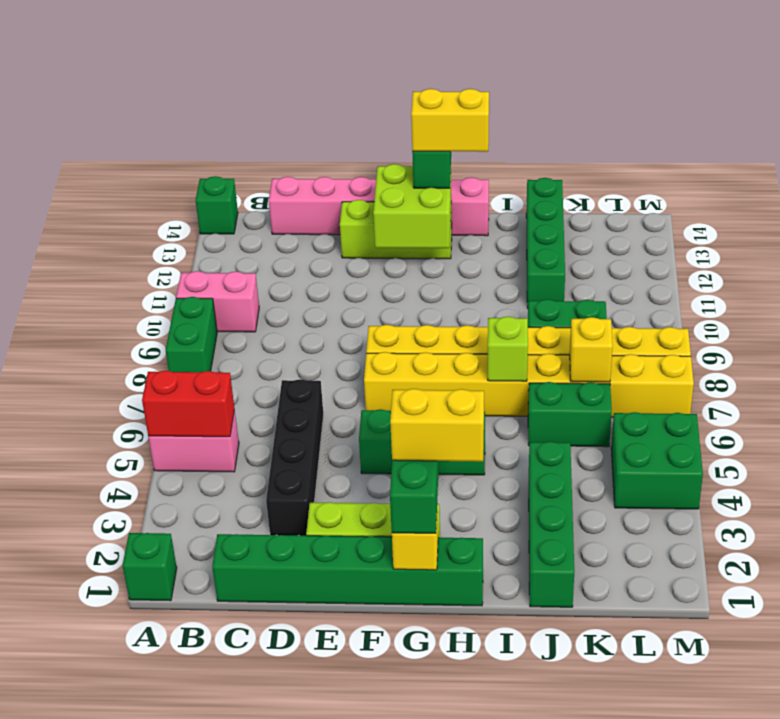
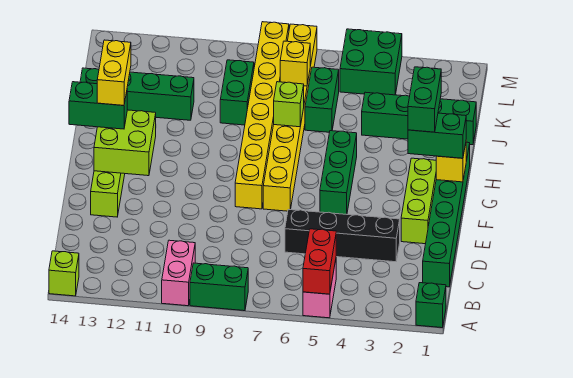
green 1x1 brick [196,176,238,234] -> lime 1x1 brick [49,251,79,296]
pink 1x6 brick [269,177,489,236] -> none
yellow 1x2 brick [390,389,484,462] -> green 1x2 brick [408,67,441,132]

